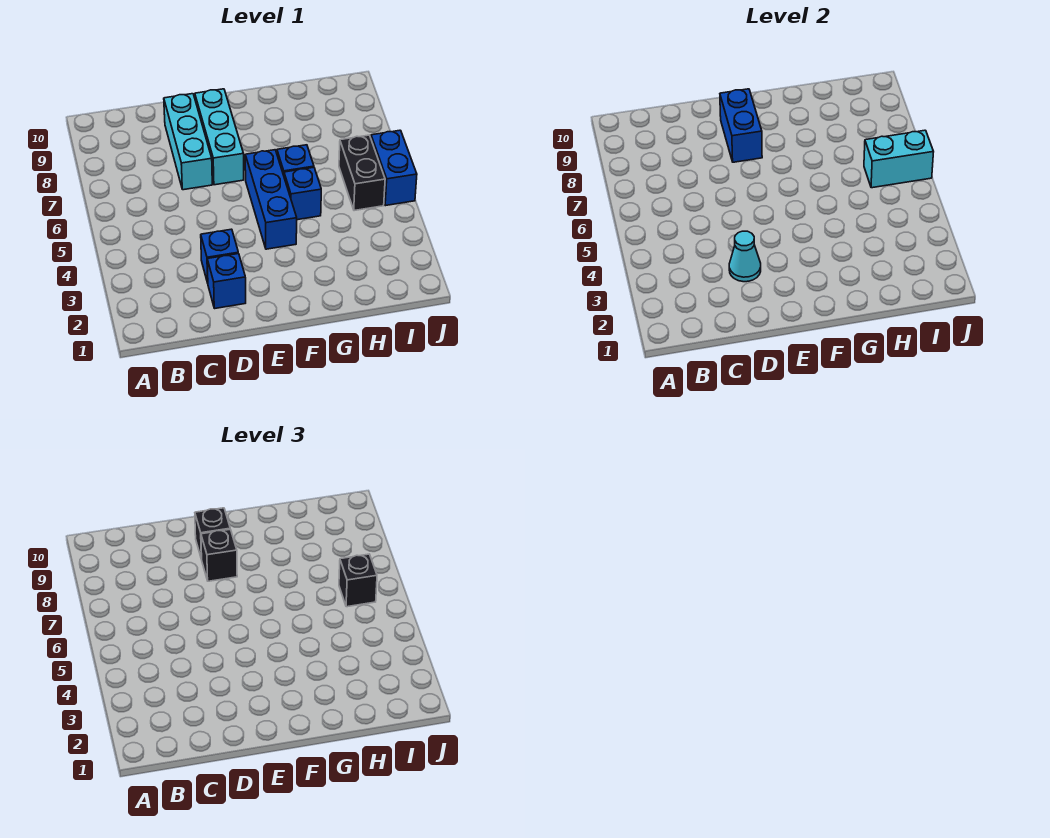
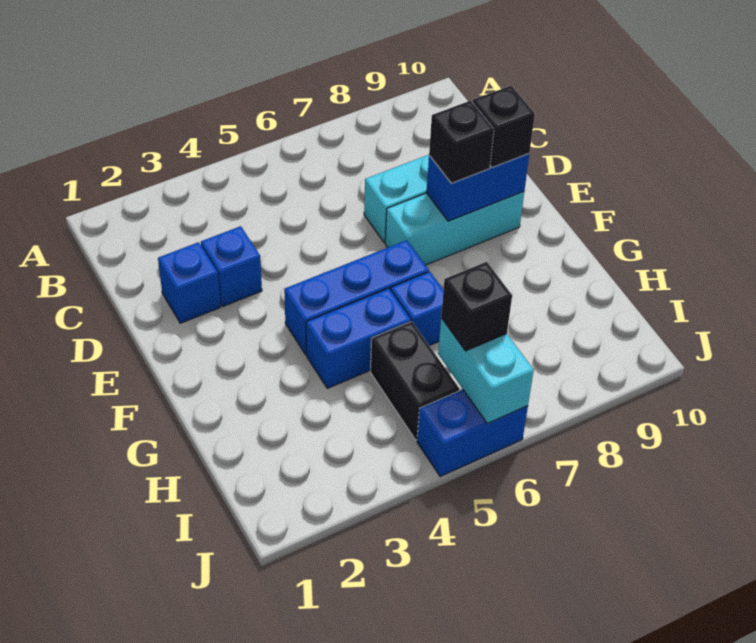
cyan 1x1 cone [729,231,761,282] -> none
blue 1x1 brick [284,167,321,220] -> blue 1x2 brick [306,288,411,388]
black 1x2 brick [339,135,385,211] -> black 1x2 brick turned to [370,321,459,440]

